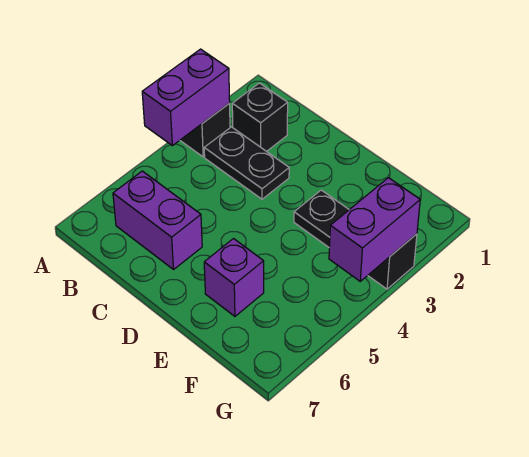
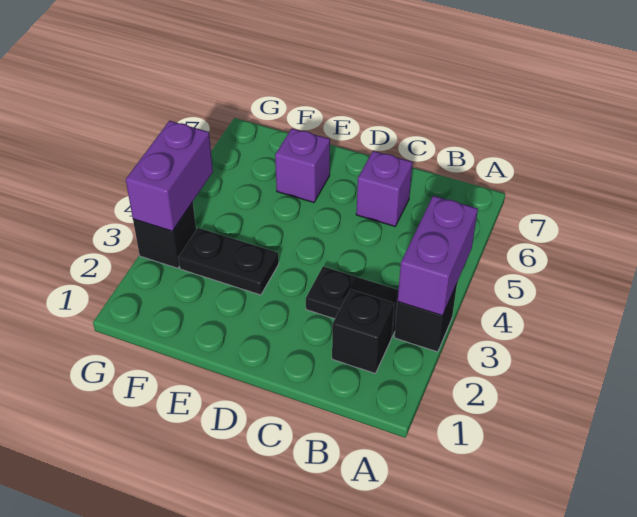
purple 1x2 brick [113,171,202,269] -> purple 1x1 brick [356,151,412,226]

